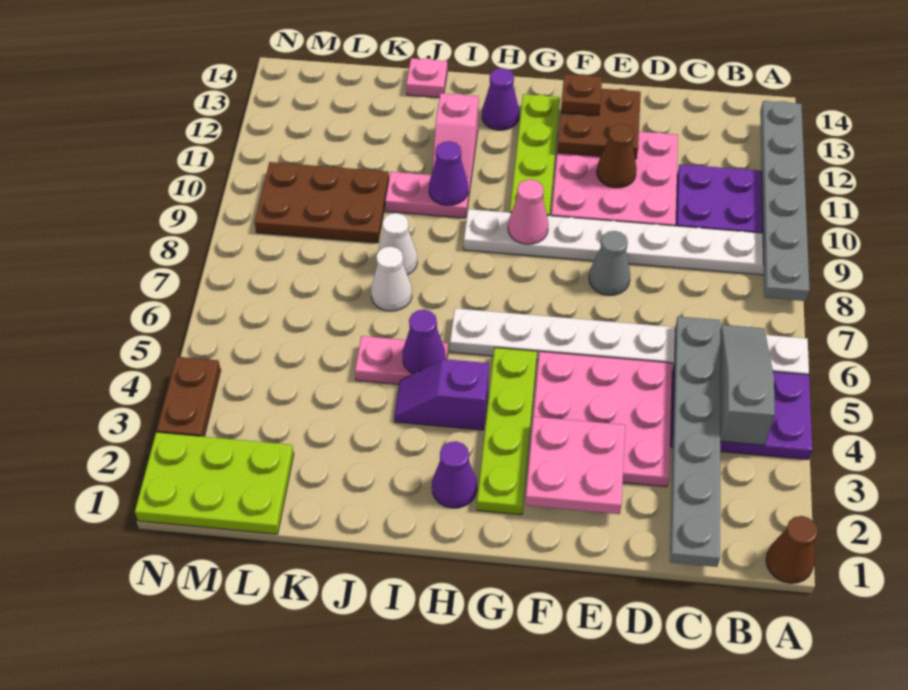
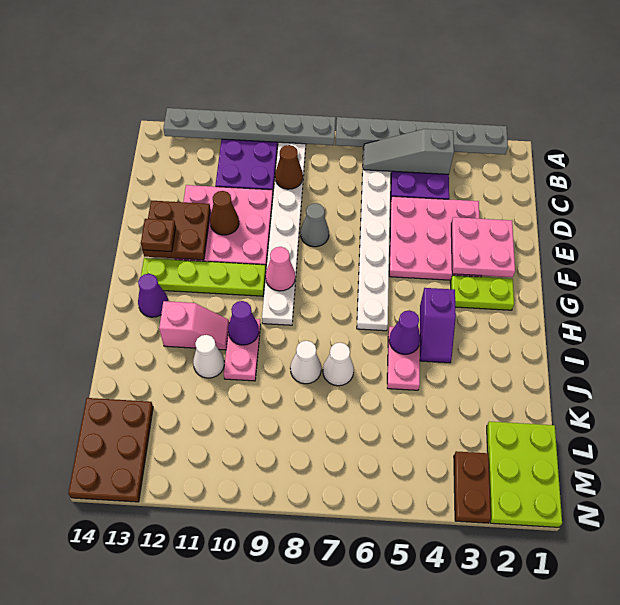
brown 1x1 cone [766,516,818,583] -> brown 1x1 cone moved to [275,145,303,189]
grey 1x6 plate [670,316,721,567] -> grey 1x6 plate moved to [335,117,508,155]
lime 1x4 plate [477,348,537,515] -> lime 1x2 plate [450,275,514,310]
purple 1x1 cone [432,441,477,508] -> none
none -> white 1x1 cone [193,335,224,378]
pink 1x1 plate [406,58,447,98] -> none
brown 2x3 plate [255,162,389,243] -> brown 2x3 plate moved to [68,398,153,502]
brown 1x2 plate [157,357,221,437] -> brown 1x2 plate turned to [454,451,491,523]

